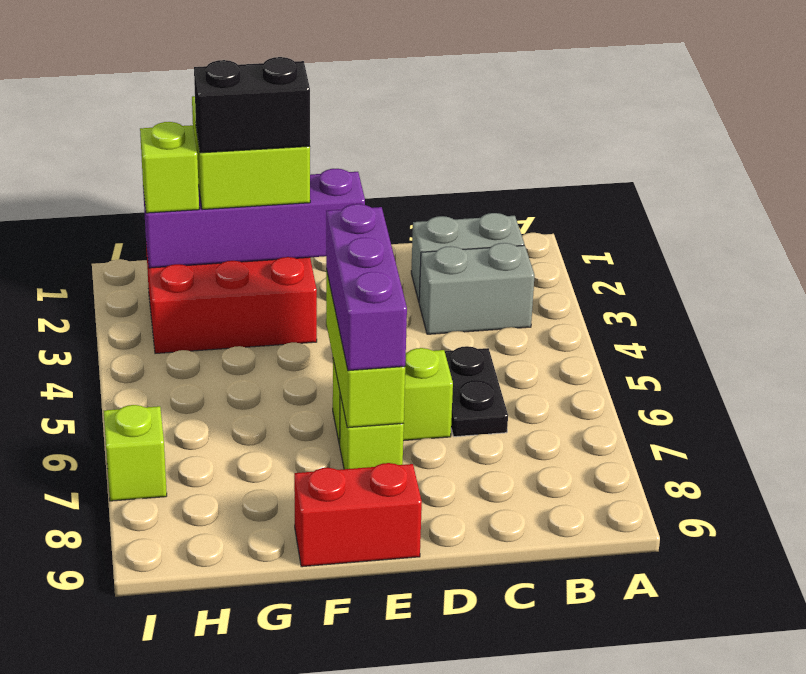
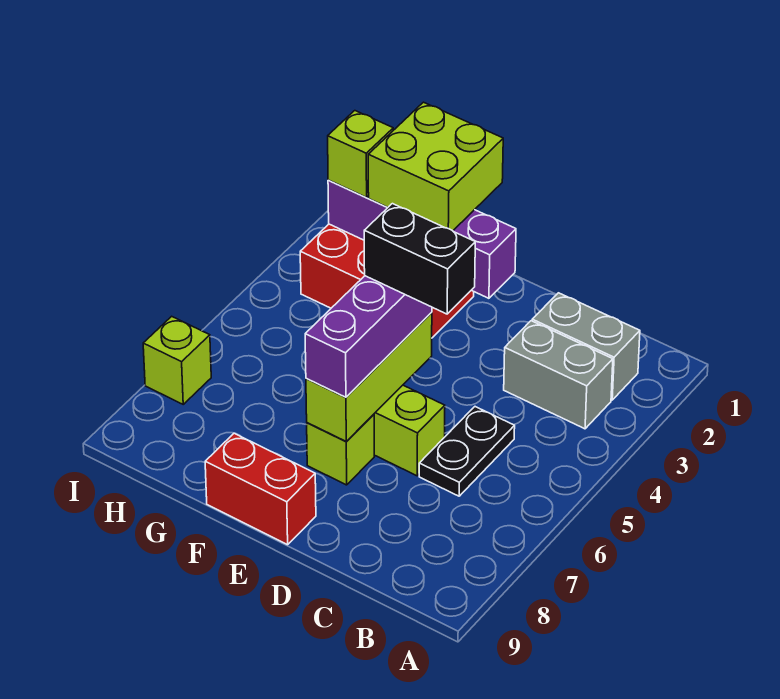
black 1x2 brick [194,57,310,153] -> black 1x2 brick moved to [364,204,475,314]

